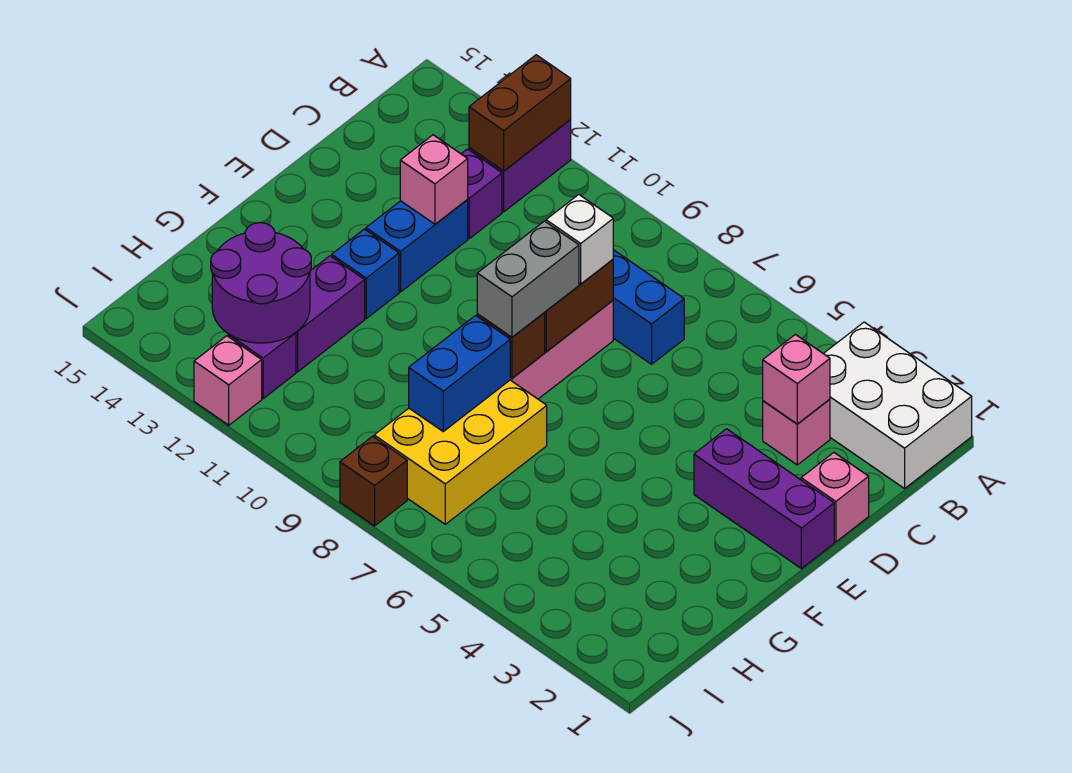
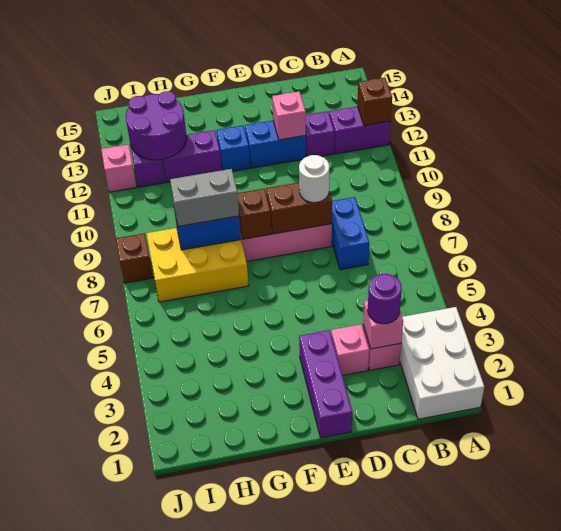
brown 1x2 brick [469,55,571,171] -> brown 1x1 brick [357,77,392,126]
none -> purple 1x1 round brick [368,274,402,324]
pink 1x1 brick [801,453,869,542] -> pink 1x1 brick moved to [331,324,369,376]
white 1x1 brick [546,195,613,284] -> white 1x1 round brick [299,155,329,203]
grey 1x2 brick [477,221,579,337] -> grey 1x2 brick moved to [170,169,239,227]

